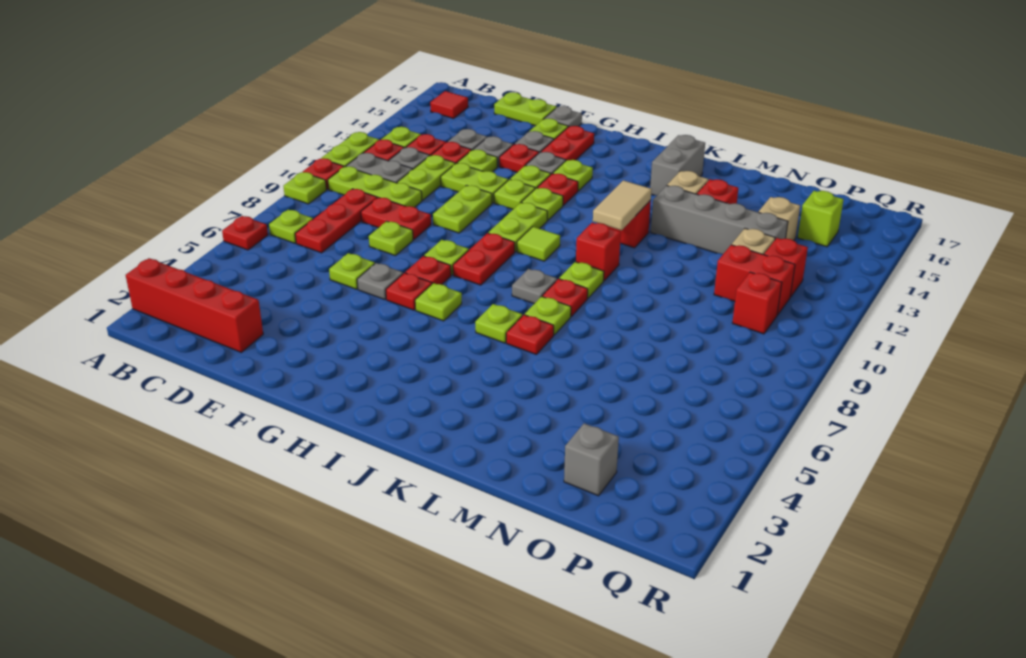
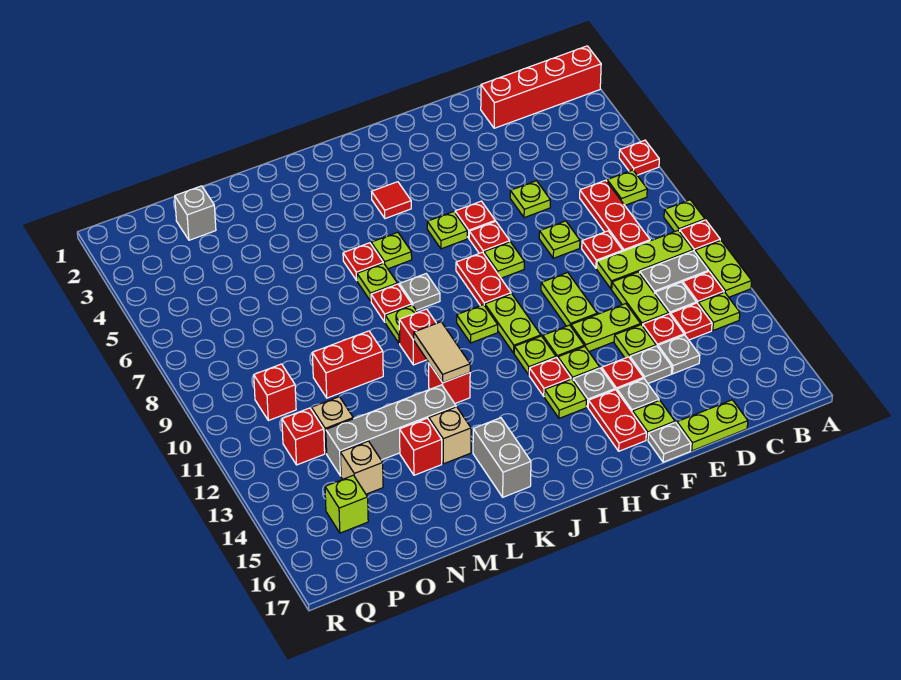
red 1x1 tile [430,91,468,119] -> red 1x1 tile moved to [372,182,411,219]
red 1x2 plate [361,197,431,240] -> red 1x1 plate [582,231,623,268]
grey 1x1 plate [357,263,403,300] -> none
lime 1x1 tile [517,227,560,261] -> lime 1x1 plate [457,305,498,343]
red 1x2 brick [714,245,795,315] -> red 1x2 brick moved to [312,331,383,398]

